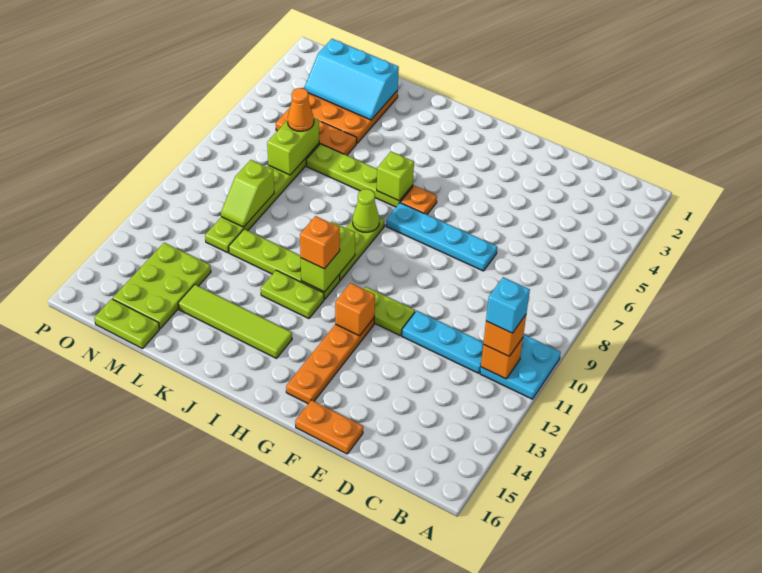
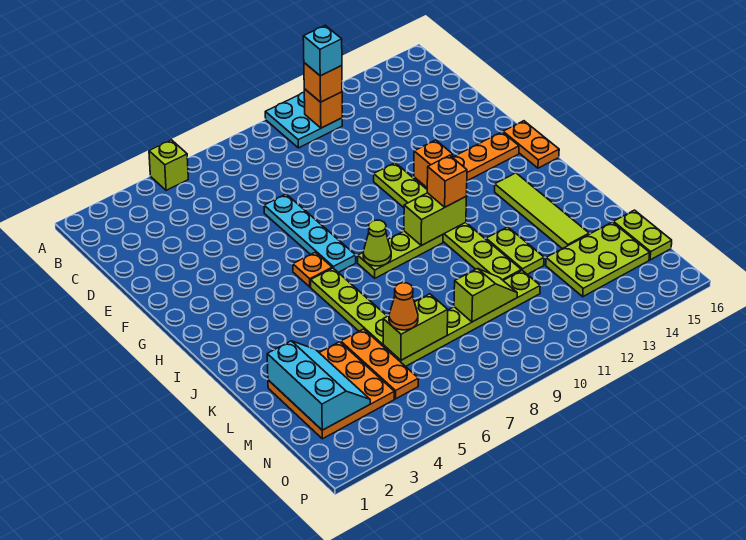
cyan 1x3 plate [402,311,484,373] -> none
orange 1x2 plate [295,400,363,454] -> orange 1x2 plate moved to [503,121,559,168]
lime 1x1 brick [377,152,414,201] -> lime 1x1 brick moved to [149,140,188,190]
lime 1x2 plate [261,270,324,319] -> lime 1x2 plate moved to [486,227,544,274]

